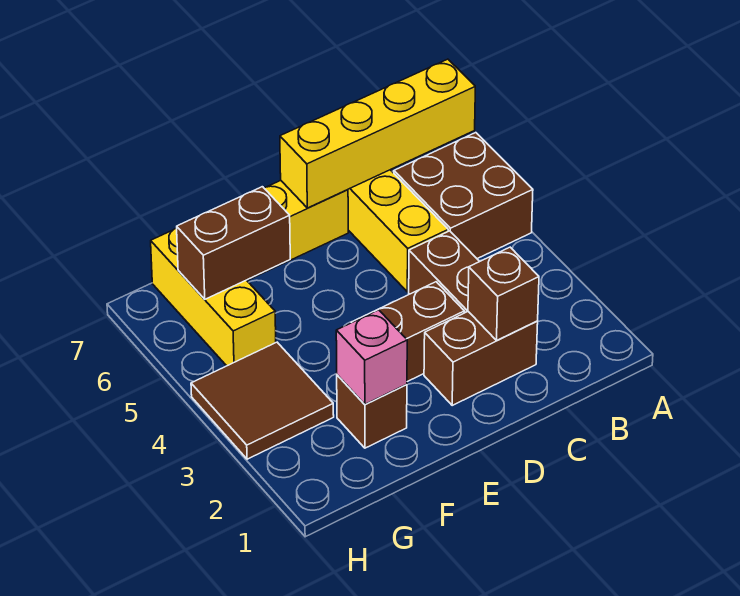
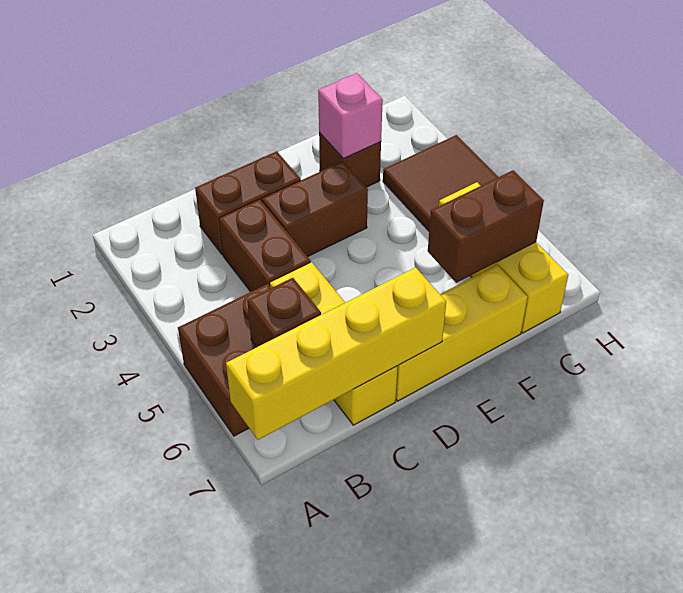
brown 1x1 brick [468,247,539,340] -> brown 1x1 brick moved to [247,278,321,347]

